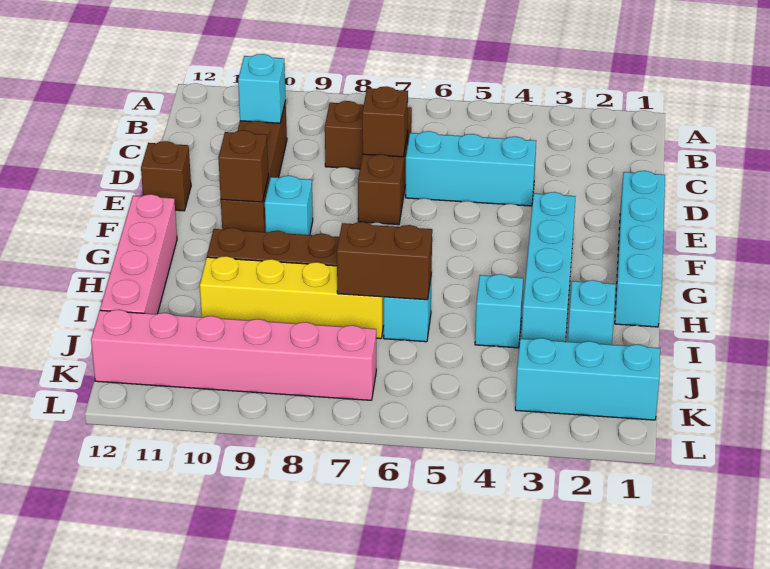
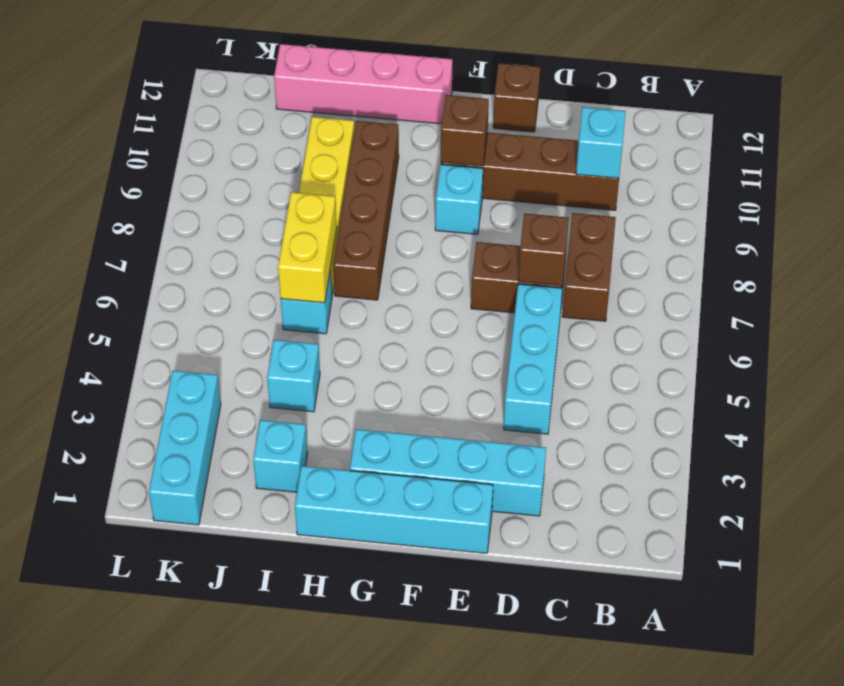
cyan 1x4 brick [521,192,576,342] -> cyan 1x4 brick moved to [350,429,546,516]
brown 1x2 brick [337,222,432,300] -> yellow 1x2 brick [278,192,337,303]
pink 1x6 brick [91,310,376,400] -> none

